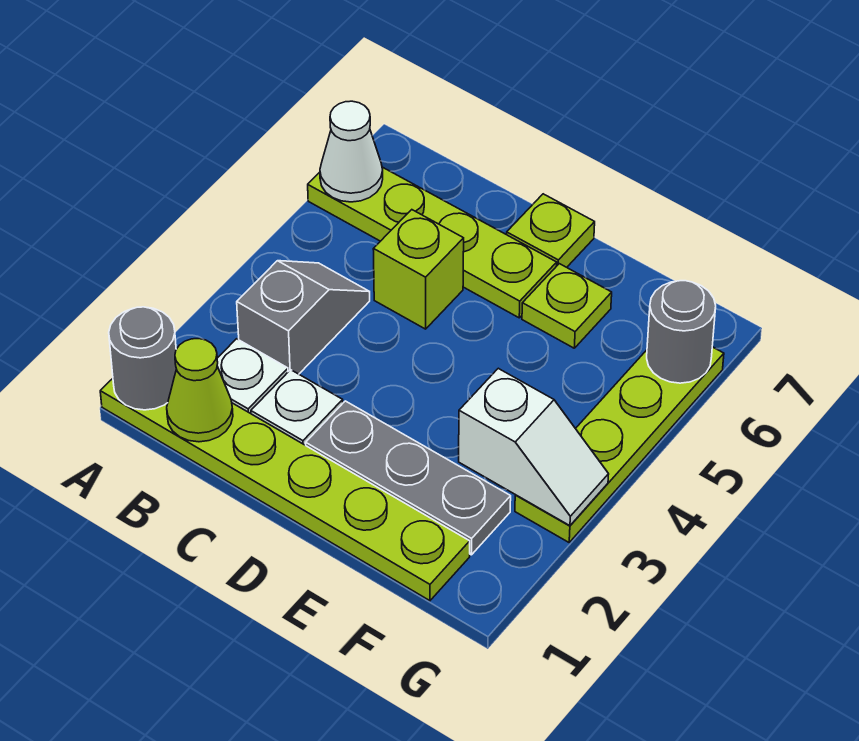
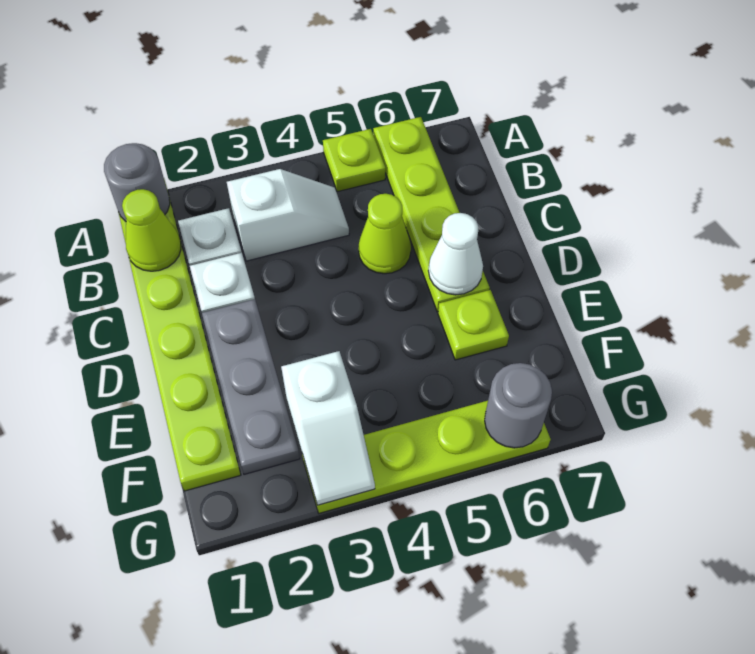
white 1x1 cone [320,101,383,202] -> white 1x1 cone moved to [428,213,483,295]
grey 1x2 slope [237,261,370,374] -> white 1x2 slope [227,169,349,261]
lime 1x1 brick [373,210,464,329] -> lime 1x1 cone [359,194,411,274]
lime 1x1 plate [507,194,595,267] -> lime 1x1 plate moved to [323,129,386,192]

